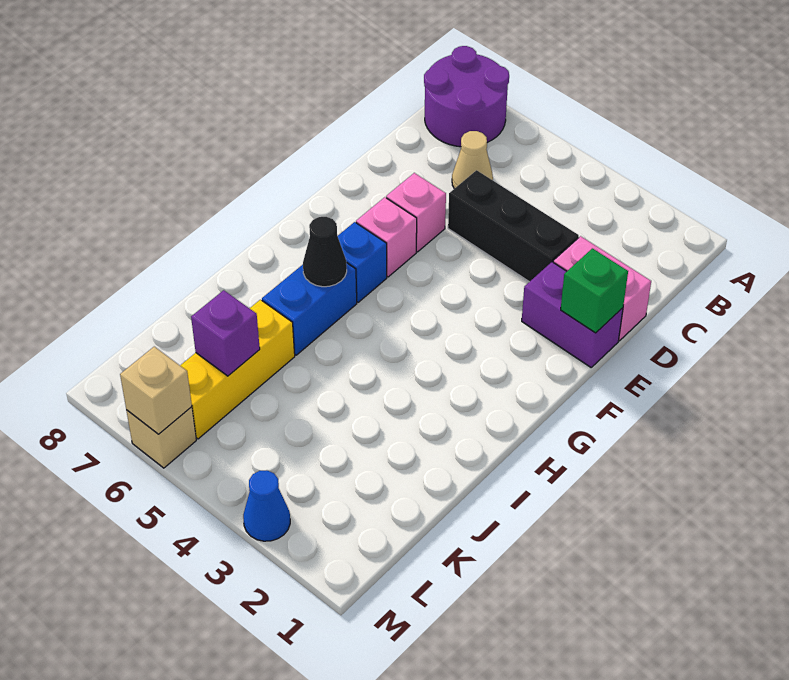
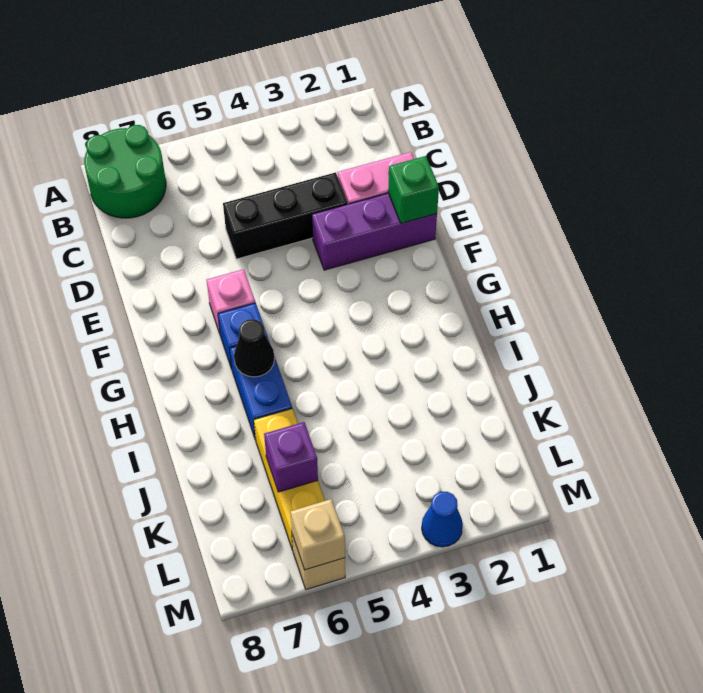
purple 2x2 round brick [424,46,509,147] -> green 2x2 round brick [84,125,166,218]
tan 1x1 cone [452,131,493,189] -> none
purple 1x2 brick [522,262,623,367] -> purple 1x3 brick [312,193,437,270]
pink 1x1 brick [386,173,446,252] -> none

